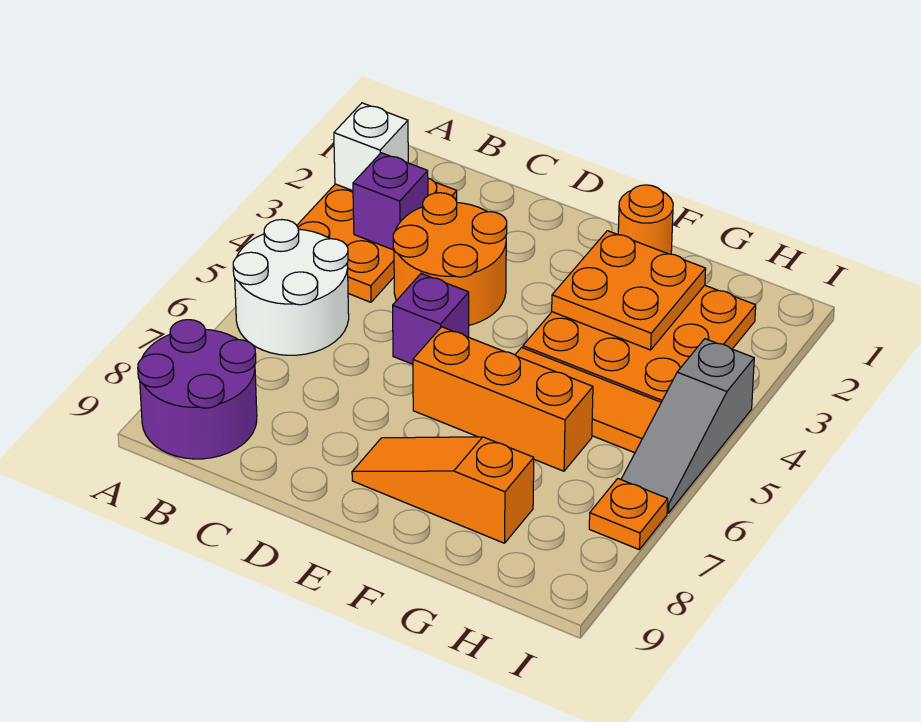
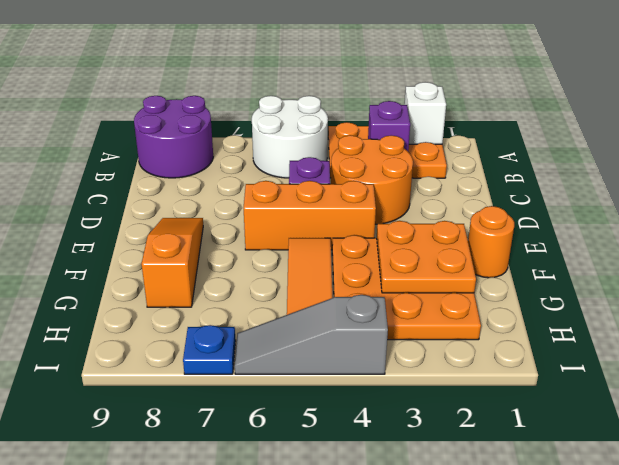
orange 1x3 brick [413,327,593,471] -> orange 1x3 brick turned to [244,181,376,250]
orange 1x1 plate [589,479,668,549] -> blue 1x1 plate [183,325,236,374]

